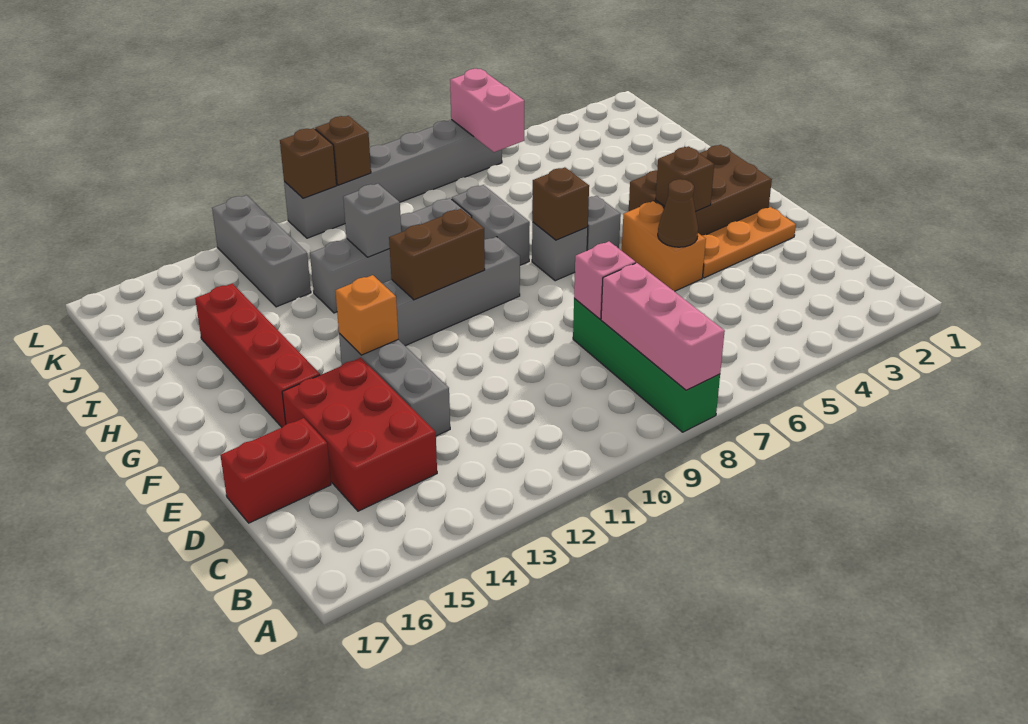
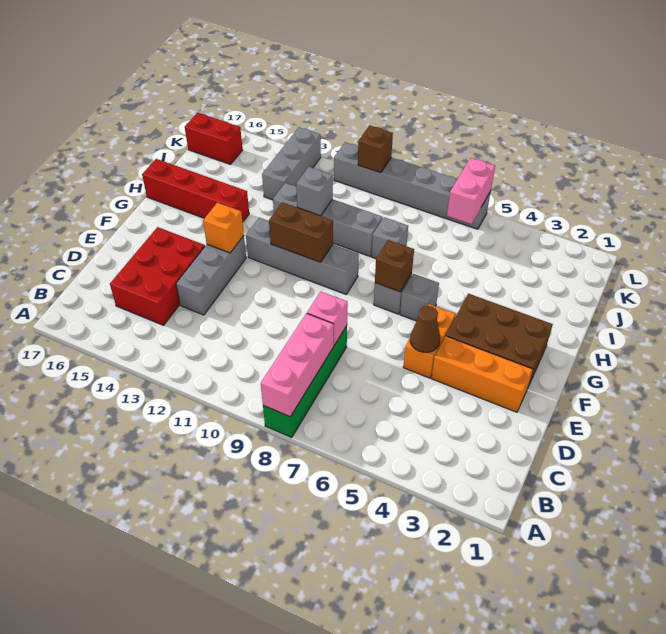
red 1x2 brick [220,418,331,523] -> red 1x2 brick moved to [185,113,243,164]
orange 1x3 plate [702,207,796,278] -> orange 1x3 brick [431,336,533,412]
brown 1x1 brick [656,146,714,212] -> none
red 1x4 brick [195,283,320,427] -> red 1x4 brick turned to [142,159,249,222]
grey 1x2 brick [452,185,530,265] -> grey 1x1 brick [372,217,408,259]
brown 1x1 brick [280,128,337,198] -> none

